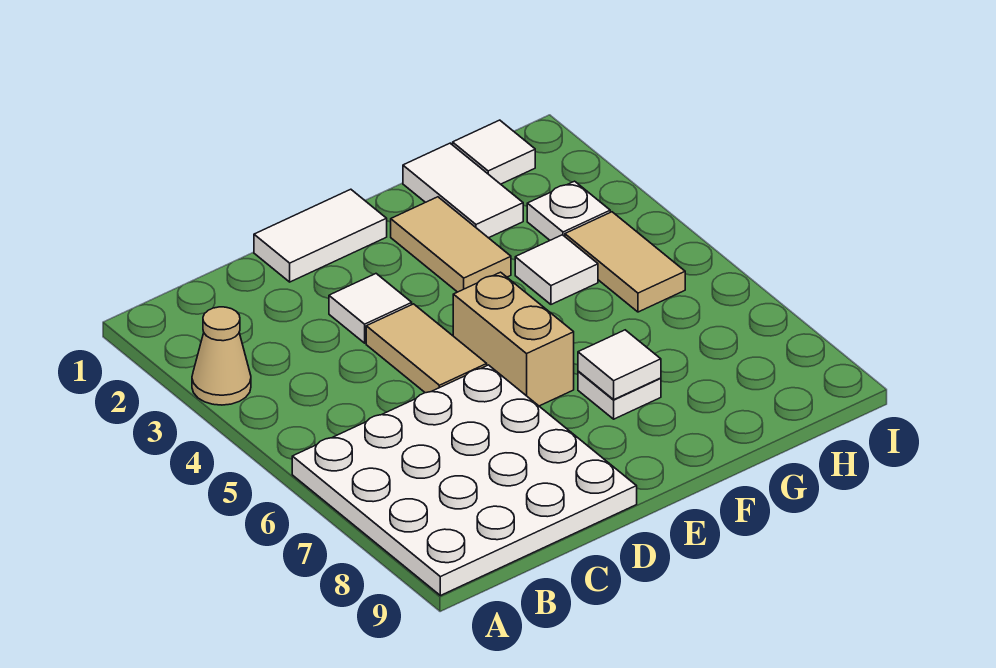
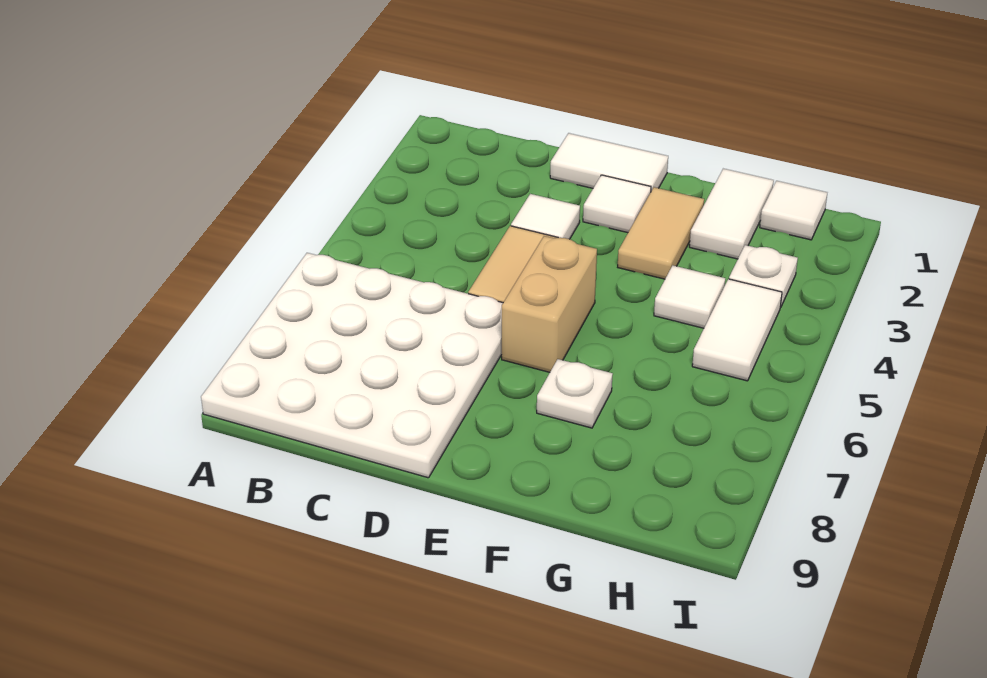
tan 1x1 cone [192,307,251,405] -> none
white 1x1 tile [578,330,661,399] -> white 1x1 tile moved to [583,175,651,233]
tan 1x2 tile [565,212,685,312] -> white 1x2 tile [692,279,782,381]

